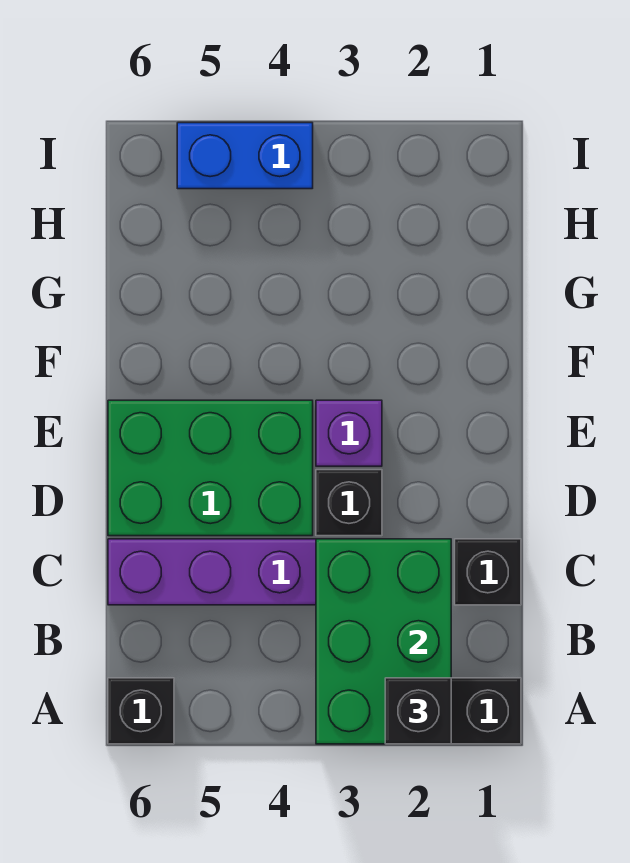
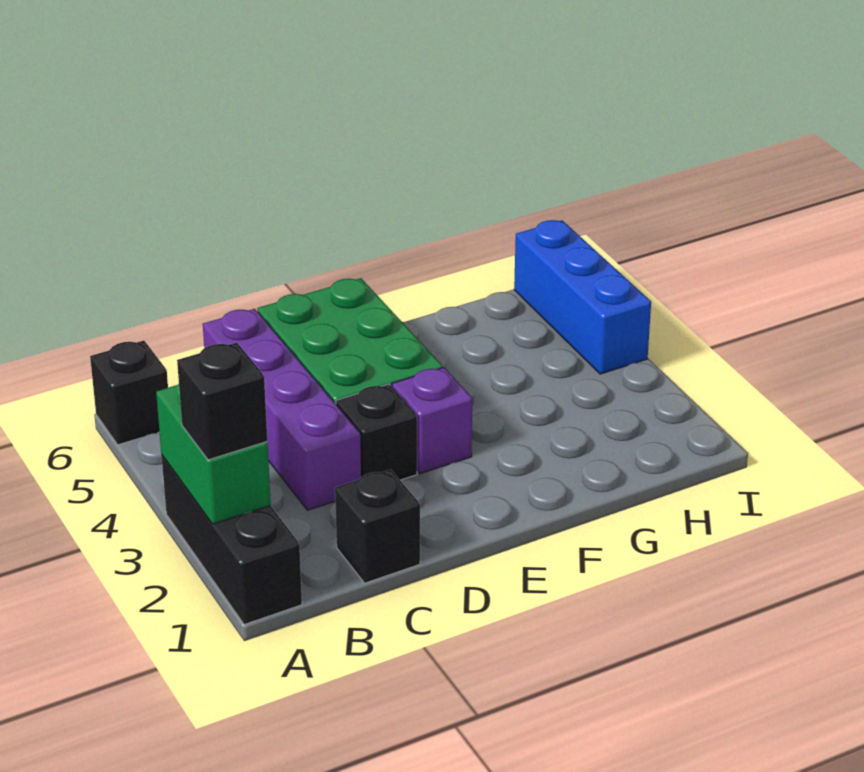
green 2x3 brick [316,539,451,744] -> green 1x2 brick [156,384,271,524]
blue 1x2 brick [177,123,313,189] -> blue 1x3 brick [514,220,651,374]

